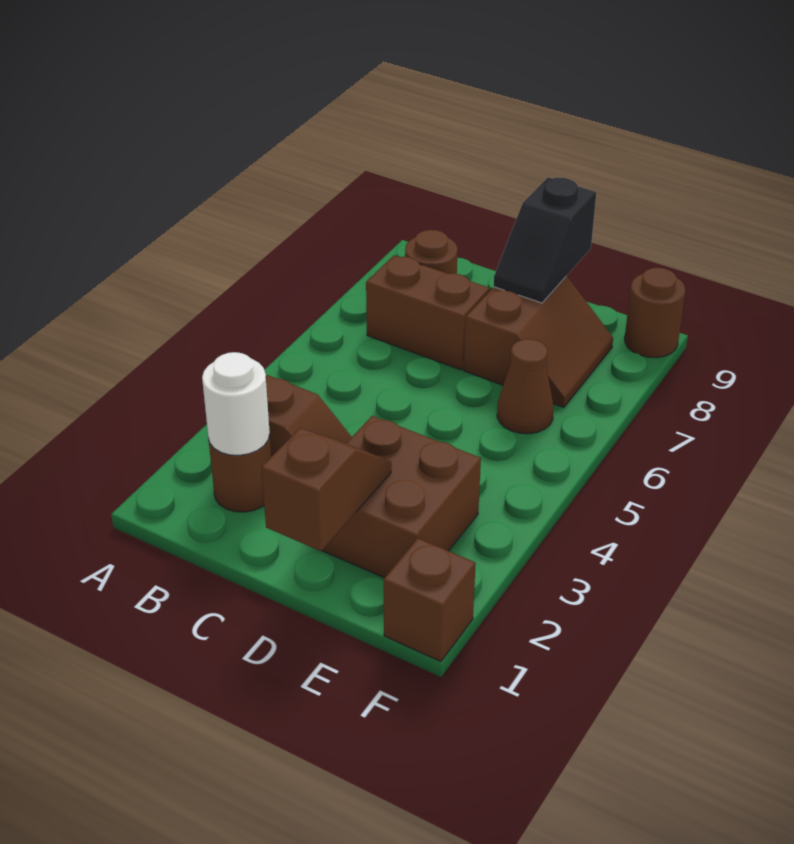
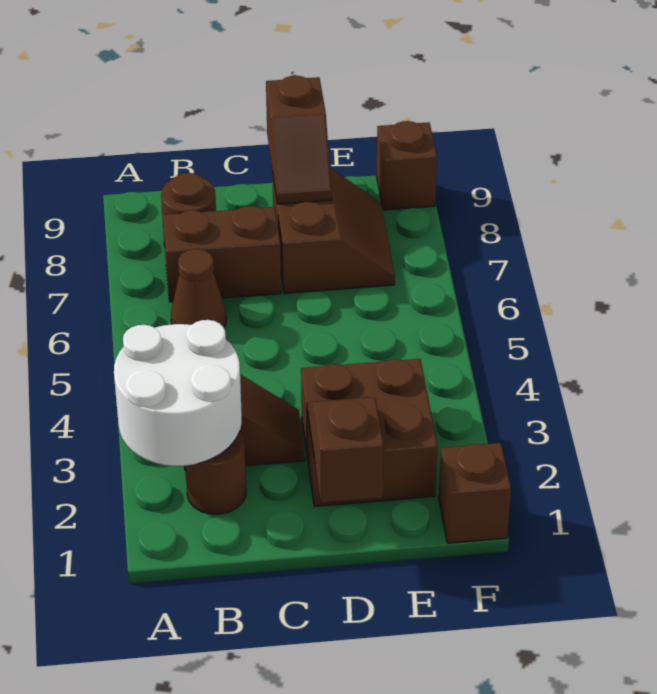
white 1x1 round brick [202,352,270,455] -> white 2x2 round brick [114,320,242,466]
black 1x2 slope [493,177,596,303] -> brown 1x2 slope [266,76,332,204]
brown 1x1 cone [497,339,553,434] -> brown 1x1 cone moved to [171,249,226,327]
brown 1x1 round brick [625,268,686,358] -> brown 1x1 brick [376,121,437,210]

